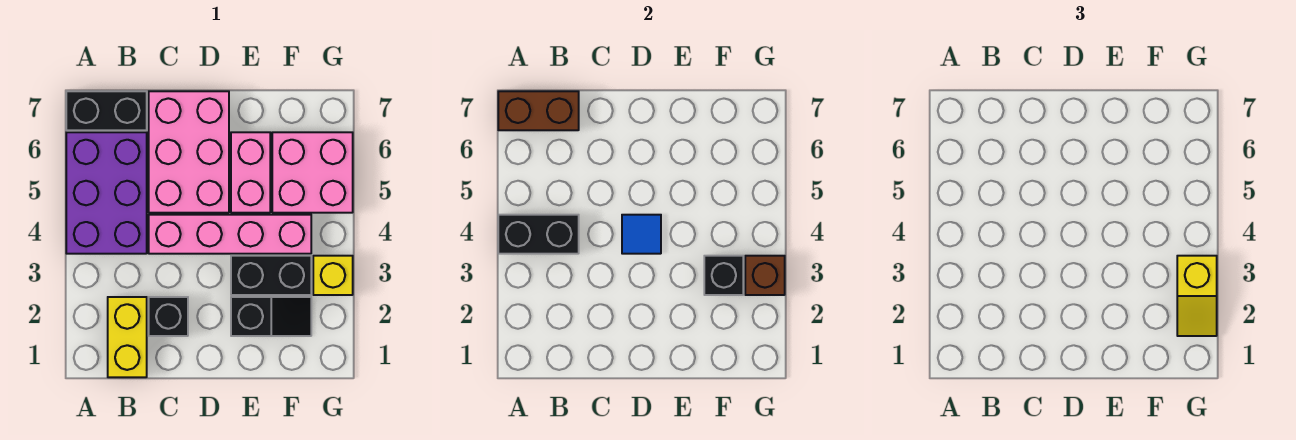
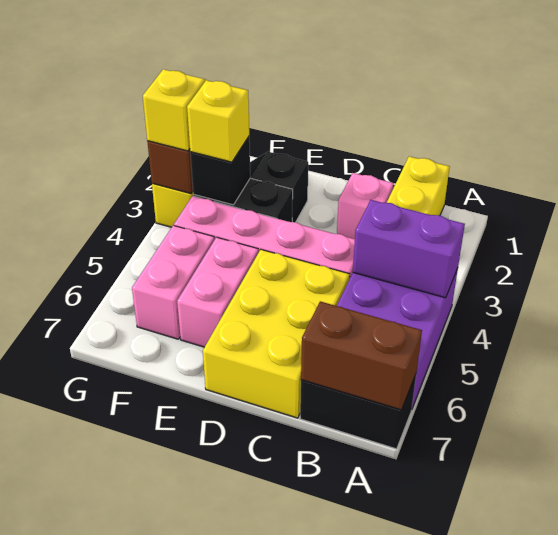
black 1x2 brick [498,215,579,254] -> purple 1x2 brick [353,200,465,298]
black 1x1 brick [149,297,188,336] -> pink 1x1 brick [337,173,394,239]
pink 2x3 brick [149,91,229,213] -> yellow 2x3 brick [203,250,350,418]
blue 1x1 tile [622,215,661,254] -> none
none -> yellow 1x1 brick [187,80,249,162]
pink 2x2 brick [272,132,353,213] -> pink 1x2 brick [132,226,214,339]

